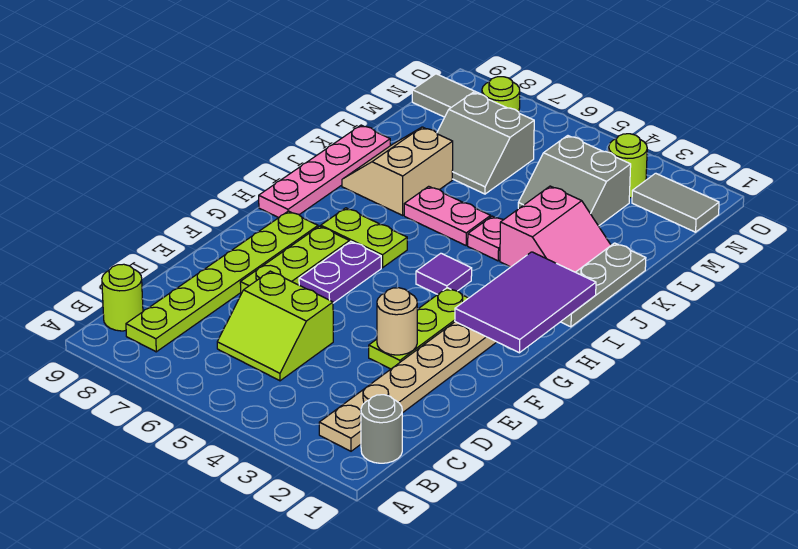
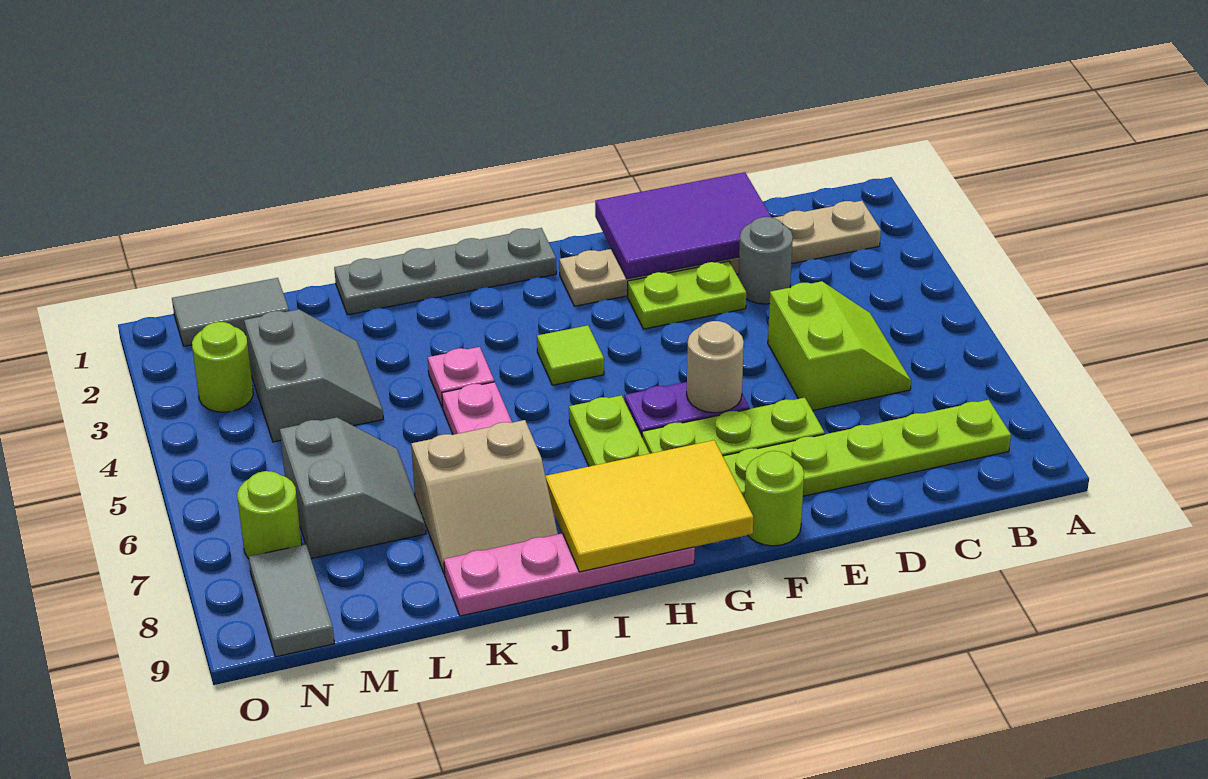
grey 1x1 round brick [361,395,402,463] -> grey 1x1 round brick moved to [739,217,793,304]
lime 1x1 round brick [102,264,143,331] -> lime 1x1 round brick moved to [745,451,804,546]
lime 1x3 plate [369,288,468,369] -> lime 1x2 plate [628,261,746,329]
tan 1x1 round brick [377,288,417,355] -> tan 1x1 round brick moved to [687,321,744,413]
purple 2x3 tile [455,252,596,353] -> purple 2x3 tile moved to [595,172,771,279]
none -> yellow 2x3 tile [545,440,753,572]
purple 1x1 tile [416,253,472,294] -> lime 1x1 tile [537,325,604,385]
grey 1x3 plate [561,243,646,327] -> grey 1x4 plate [334,228,556,315]
pink 2x2 slope [500,186,611,272] -> none
grey 1x2 tile [632,173,719,232] -> grey 1x2 tile turned to [172,278,289,346]

